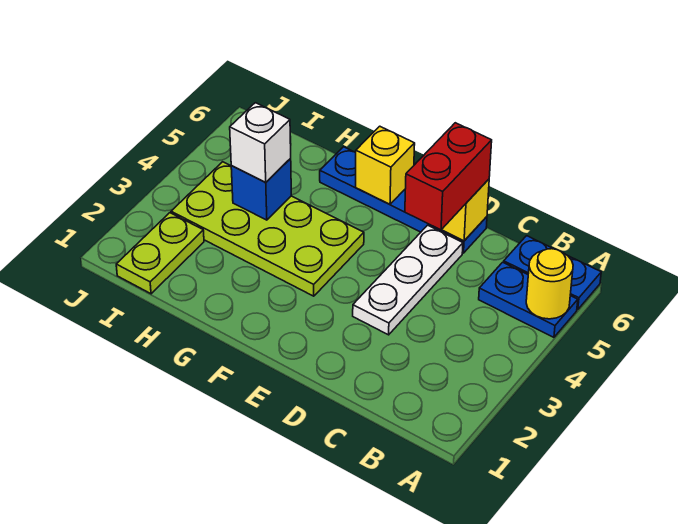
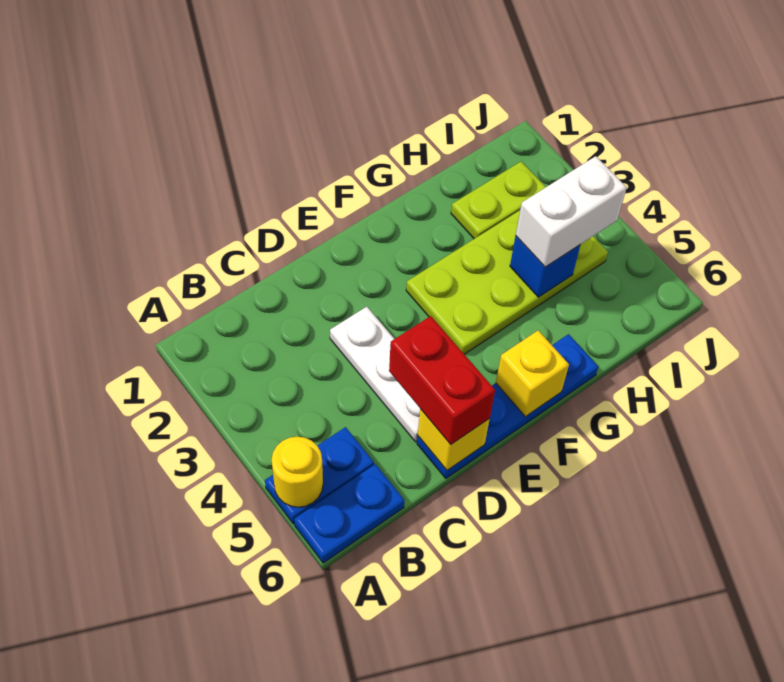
white 1x1 brick [230,103,291,182] -> white 1x2 brick [516,156,627,267]
lime 1x2 plate [116,213,204,294] -> lime 1x2 plate turned to [451,162,546,239]

